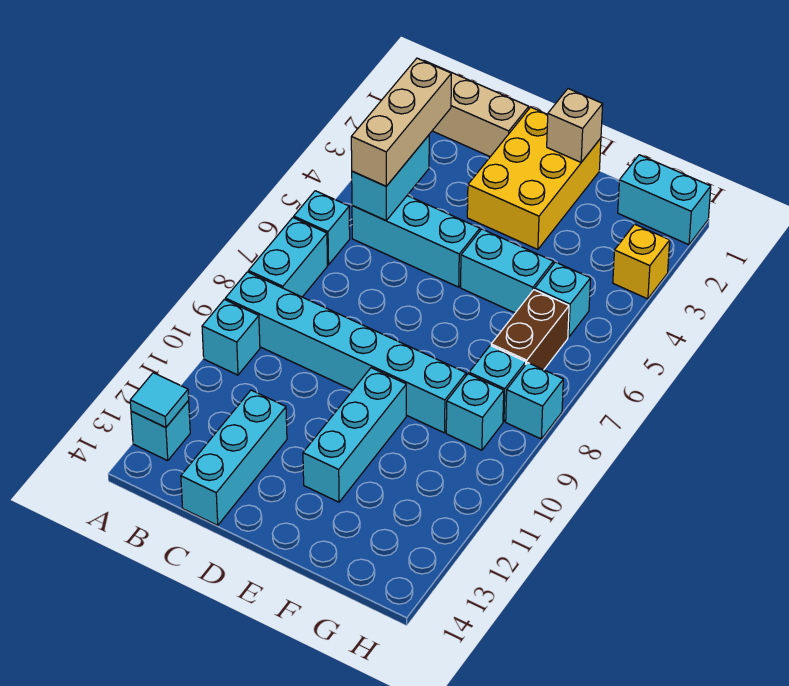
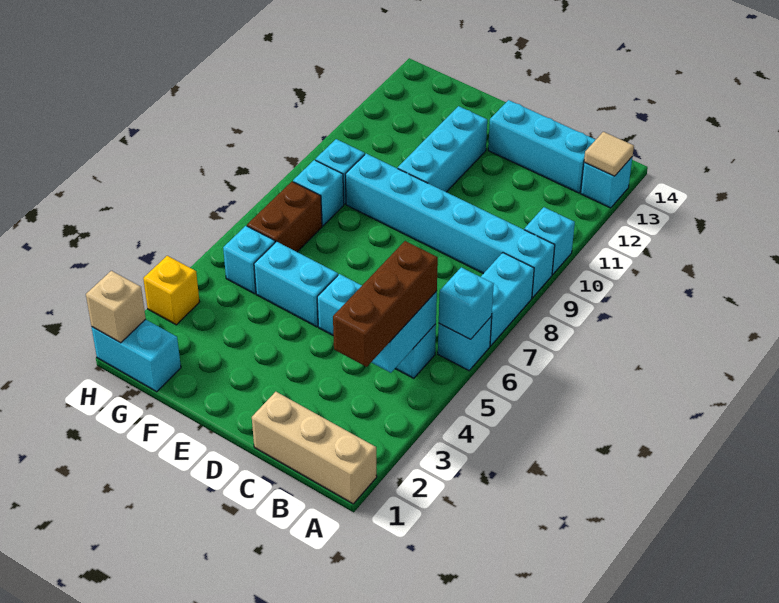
cyan 1x1 tile [130,373,189,427] -> tan 1x1 tile [584,132,634,176]
tan 1x3 brick [351,58,451,186] -> brown 1x3 brick [333,241,438,367]
cyan 1x3 brick [181,390,287,525] -> cyan 1x3 brick turned to [488,100,596,193]
yellow 2x3 brick [467,107,601,250] -> none
tan 1x1 brick [547,89,603,162] -> tan 1x1 brick moved to [86,271,146,343]
cyan 1x1 brick [506,363,563,439] -> cyan 1x1 brick moved to [439,267,494,339]

